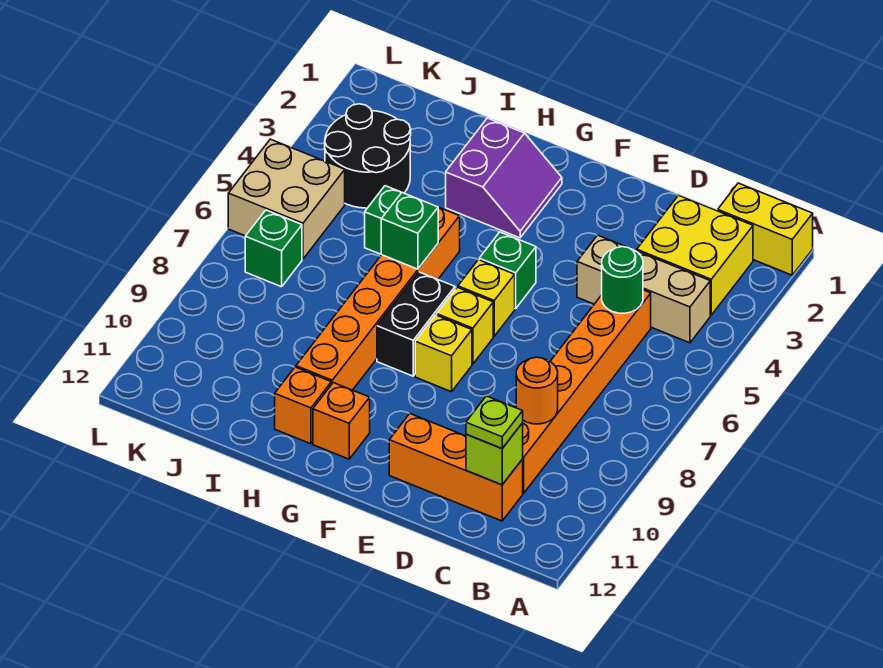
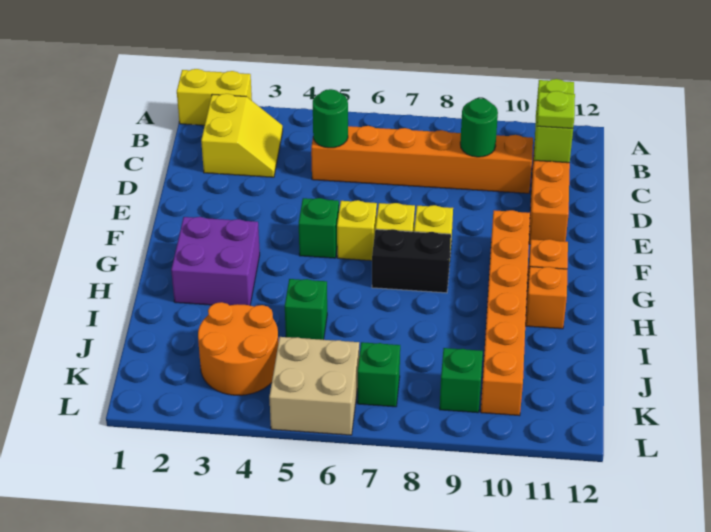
yellow 1x2 brick [718,183,813,275] -> yellow 1x2 brick turned to [177,69,252,125]
yellow 2x2 brick [637,195,753,315] -> yellow 2x2 slope [201,94,283,177]
tan 1x3 brick [577,235,710,343] -> none
orange 1x1 round brick [516,357,558,424] -> green 1x1 round brick [460,98,498,157]
lime 1x1 brick [466,423,523,485] -> lime 1x2 brick [534,79,574,163]
purple 2x2 slope [446,118,562,238] -> purple 2x2 brick [171,217,260,305]
orange 1x6 brick [296,207,460,390] -> orange 1x6 brick turned to [481,210,530,416]
green 1x1 brick [381,193,438,269] -> green 1x1 brick moved to [440,348,483,413]
black 2x2 round brick [325,104,411,208] -> orange 2x2 round brick [198,302,278,395]

